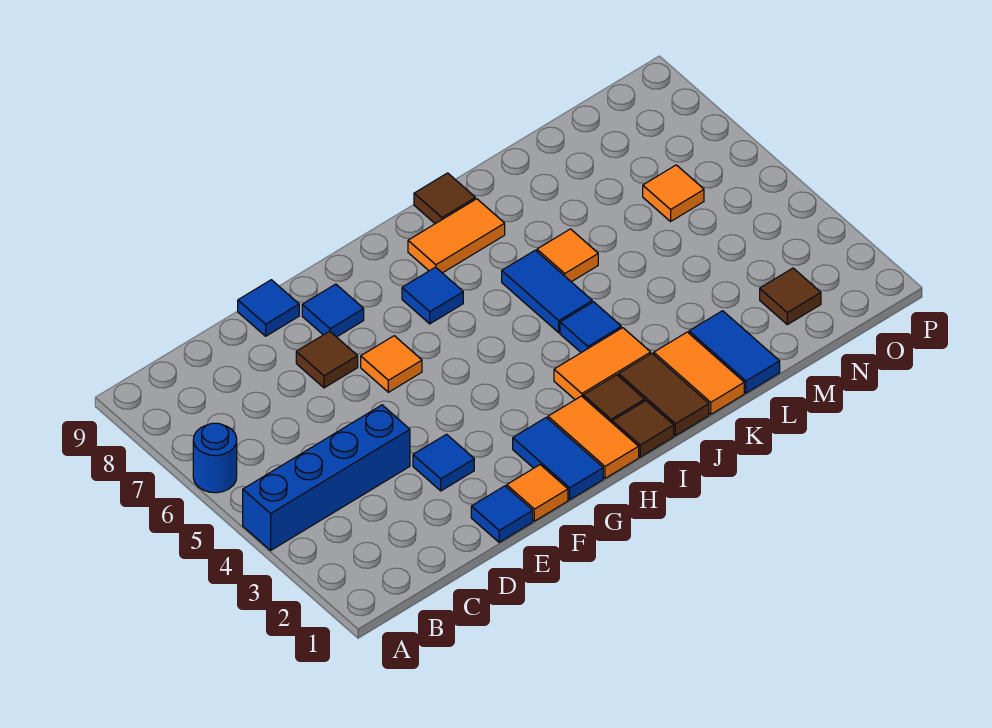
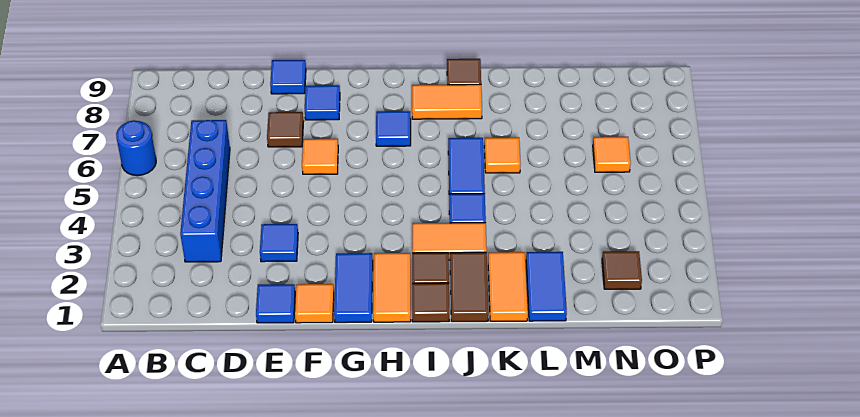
blue 1x4 brick [243,405,410,550] -> blue 1x4 brick turned to [180,120,230,262]

